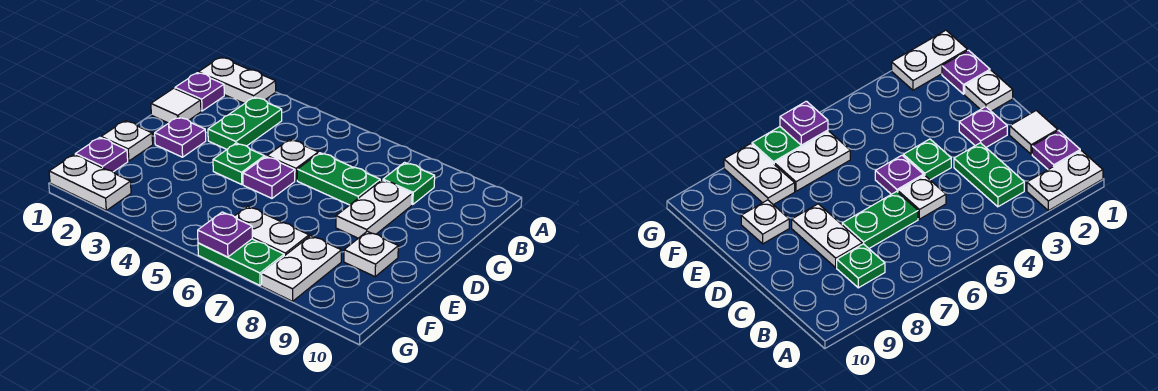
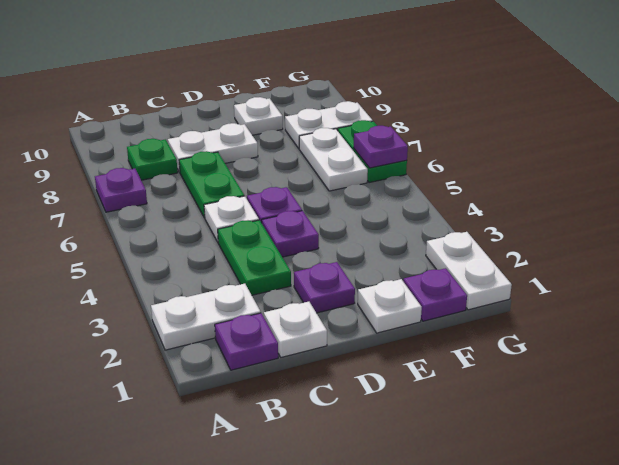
white 1x2 plate [198,57,276,104] -> white 1x2 plate turned to [151,284,261,350]
none -> purple 1x1 plate [95,168,147,212]
green 1x2 plate [208,97,282,149] -> green 1x2 plate turned to [218,220,291,295]
white 1x1 tile [151,88,201,123] -> white 1x1 plate [264,302,327,357]
green 1x1 plate [213,143,265,184] -> purple 1x1 plate [262,211,319,257]

